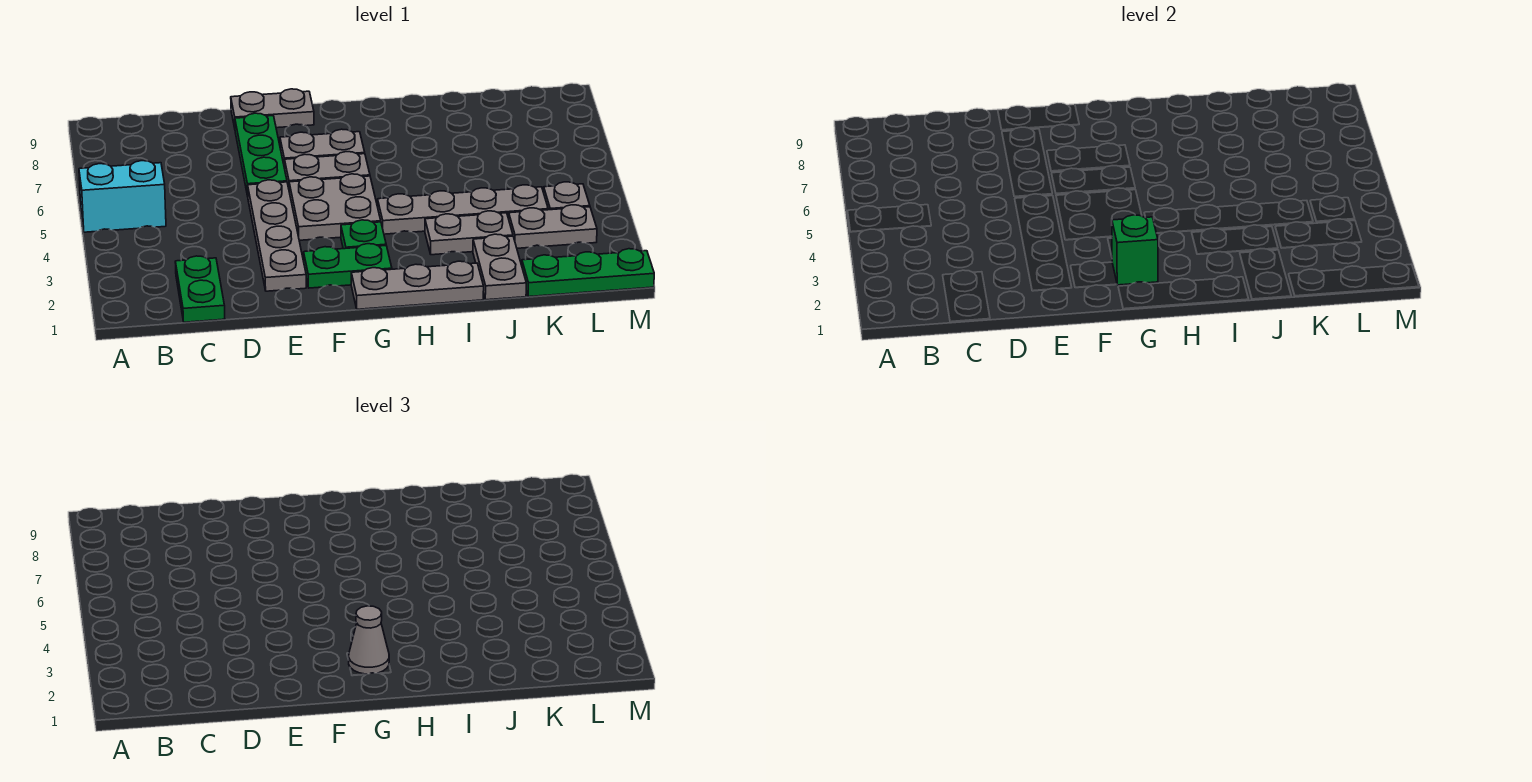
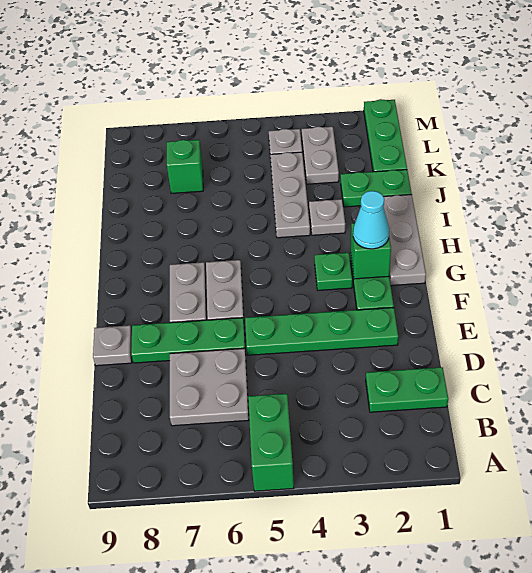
cyan 1x2 brick [79,161,166,232] -> green 1x2 brick [248,394,294,491]
grey 1x4 plate [248,180,306,291] -> green 1x4 plate [245,308,398,355]
grey 1x2 plate [231,89,314,128] -> grey 1x1 plate [93,325,132,366]
grey 2x2 plate [289,174,381,240] -> grey 2x2 plate moved to [170,348,249,426]
grey 1x1 cone [349,606,389,674] -> cyan 1x1 cone [353,191,389,249]
grey 1x4 plate [378,185,548,234] -> grey 1x3 plate [270,152,310,238]
grey 1x2 plate [425,211,513,255] -> grey 1x1 plate [309,199,345,235]
grey 1x2 plate [473,234,526,300] -> green 1x2 plate [341,170,412,207]
none -> green 1x1 brick [167,140,203,193]

